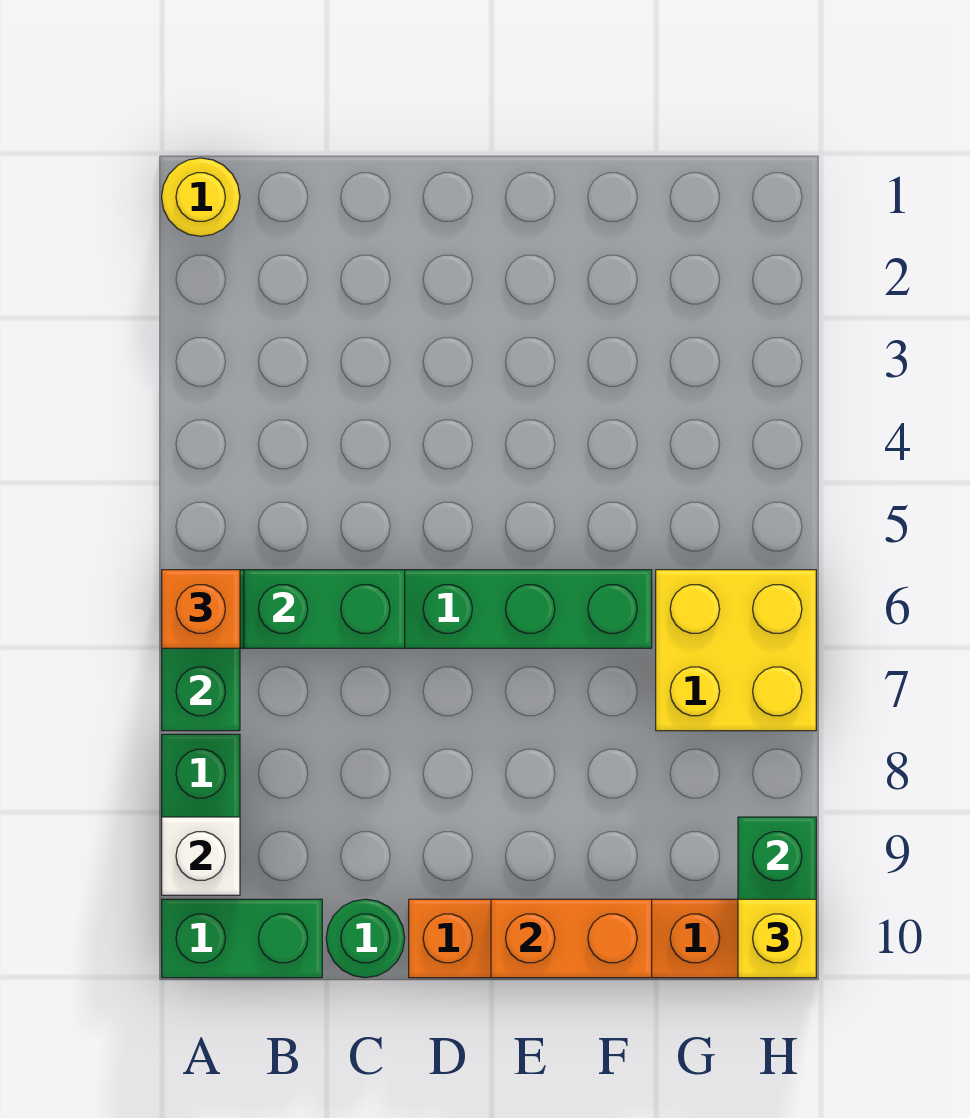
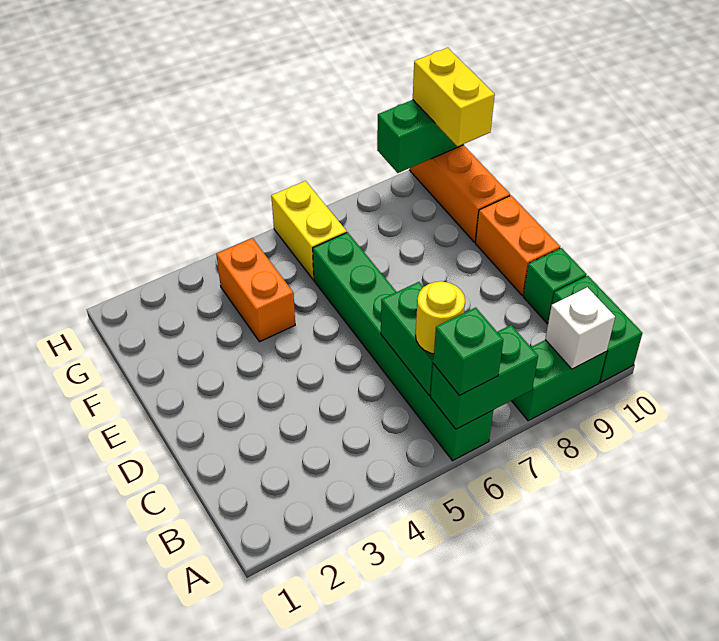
yellow 1x1 round brick [162,158,240,236] -> yellow 1x1 round brick moved to [416,281,465,354]
orange 1x1 brick [162,570,240,648] -> green 1x1 brick [433,307,503,396]
green 1x1 round brick [326,899,405,978] -> green 1x1 brick [523,248,587,323]
orange 1x2 brick [491,899,652,978] -> orange 1x2 brick moved to [216,238,295,342]
yellow 2x2 brick [656,570,816,731] -> yellow 1x2 brick [271,181,347,280]
yellow 1x1 brick [738,899,816,978] -> yellow 1x2 brick [413,48,495,147]

